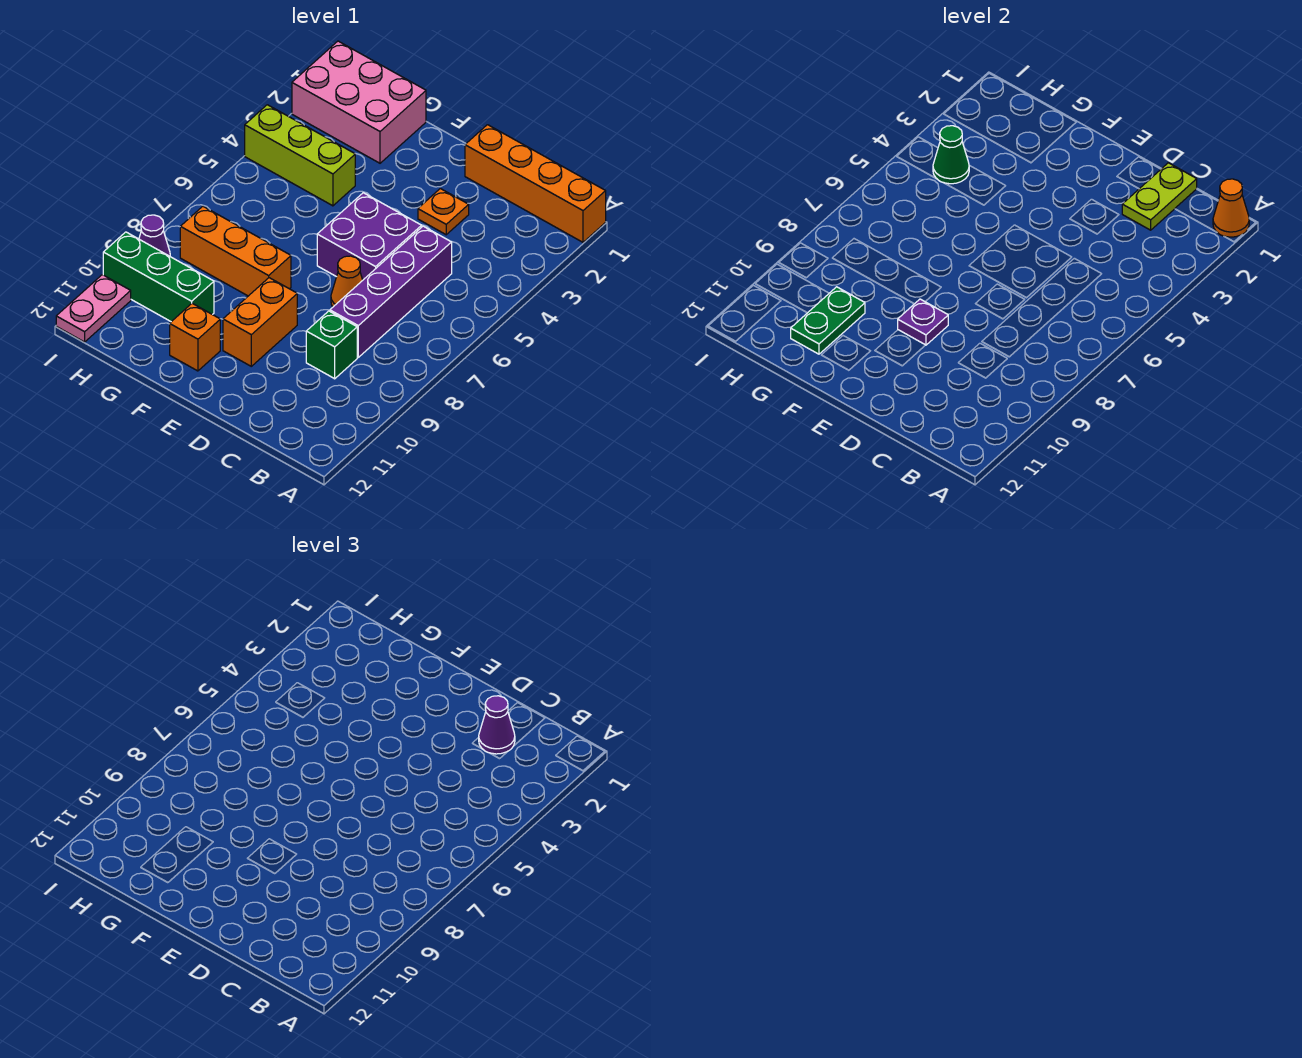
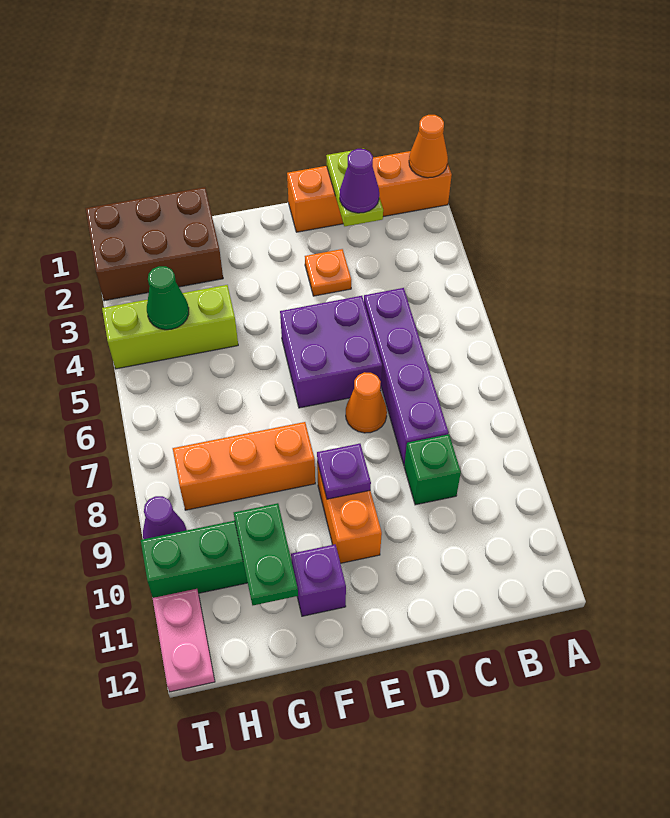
orange 1x1 brick [170,303,220,371] -> purple 1x1 brick [291,544,346,616]
pink 2x3 brick [292,41,426,163] -> brown 2x3 brick [85,187,223,301]

